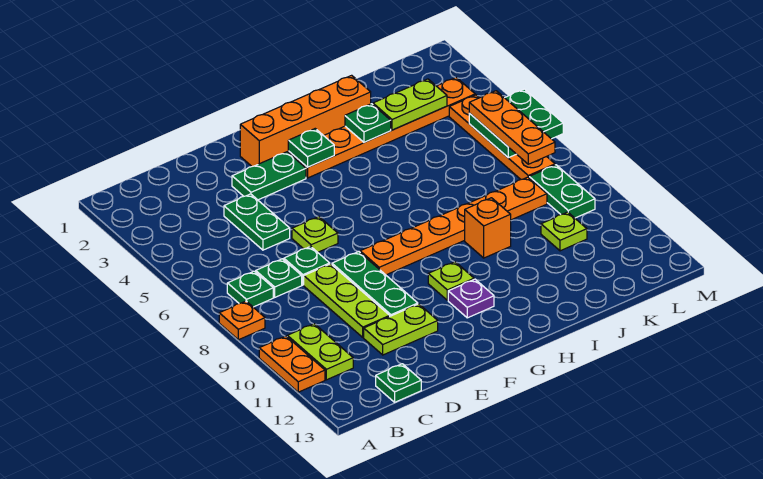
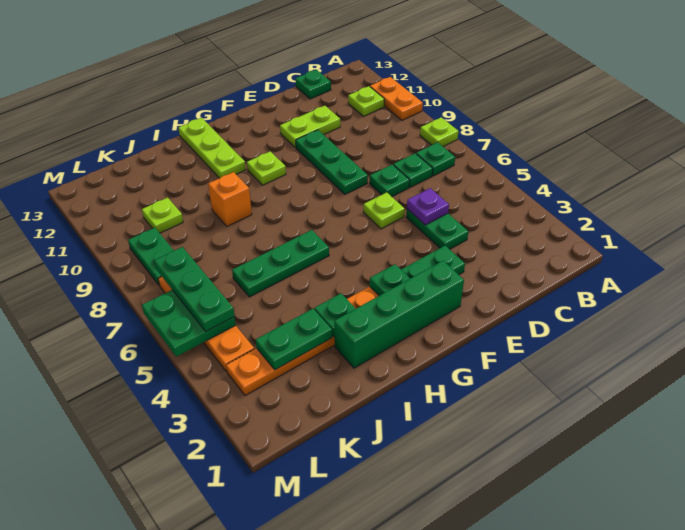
orange 1x1 plate [219,301,265,340] -> lime 1x1 plate [420,117,459,146]
lime 1x2 plate [287,324,353,380] -> lime 1x1 plate [348,86,384,116]
lime 1x3 plate [304,264,390,337] -> lime 1x3 plate moved to [178,118,246,178]
orange 1x4 brick [240,75,371,166] -> green 1x4 brick [334,261,464,368]
orange 1x6 plate [360,177,547,275] -> none
purple 1x1 plate [448,279,494,318] -> purple 1x1 plate moved to [407,188,449,225]
none -> green 1x3 plate [232,230,329,297]
lime 1x2 plate [373,79,447,130] -> green 1x2 plate [256,309,332,370]
orange 1x3 plate [469,91,555,164] -> green 1x3 plate [154,247,235,331]

